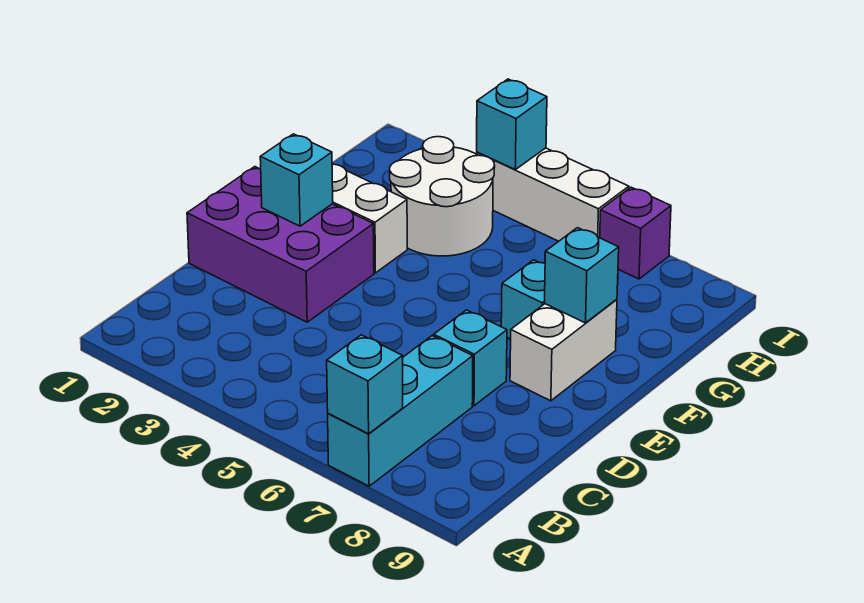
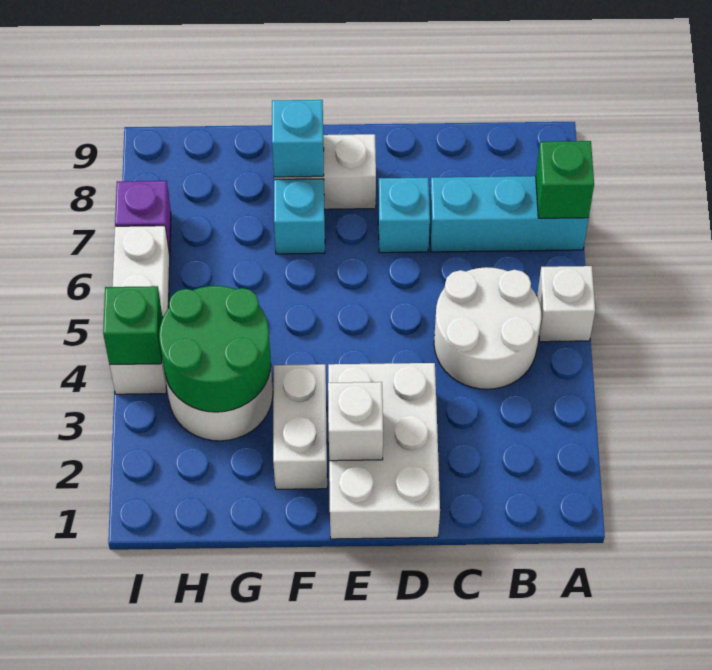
none -> white 1x1 brick [537,266,595,342]
cyan 1x1 brick [327,335,403,434] -> green 1x1 brick [536,141,594,218]
none -> white 2x2 round brick [434,267,541,389]
purple 2x3 brick [187,167,374,322] -> white 2x3 brick [328,363,440,539]
cyan 1x1 brick [260,134,333,226] -> white 1x1 brick [328,382,383,461]
none -> green 2x2 round brick [159,286,271,412]
cyan 1x1 brick [477,79,547,170] -> green 1x1 brick [103,286,163,365]

